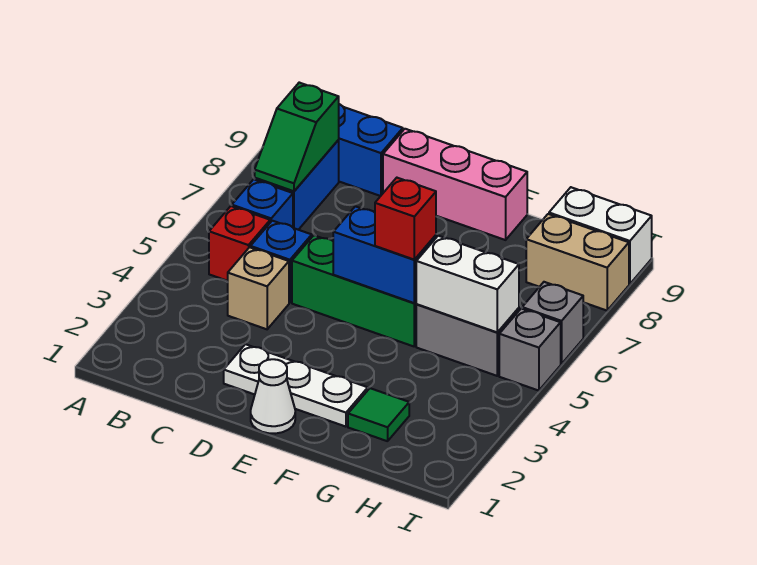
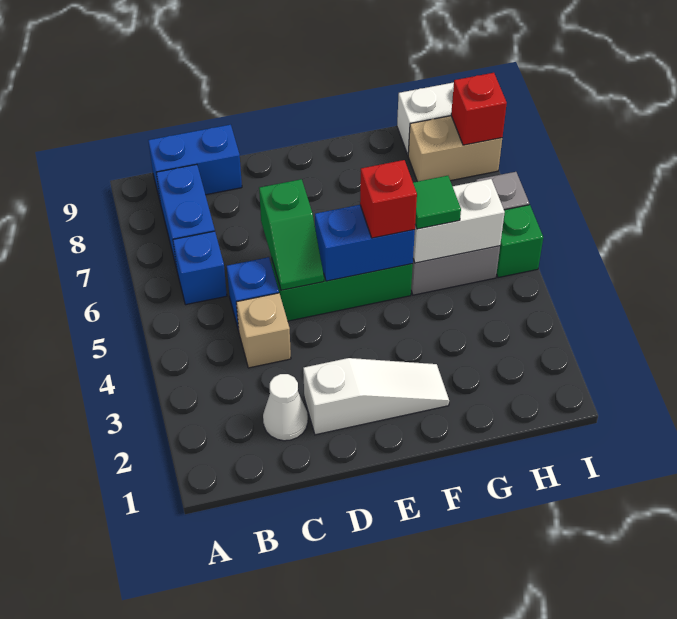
red 1x1 brick [209,206,270,281] -> red 1x1 brick moved to [451,73,507,145]
green 1x2 slope [255,83,339,191] -> green 1x2 slope moved to [259,179,324,290]
white 1x3 plate [224,344,368,427] -> white 1x3 slope [303,358,449,435]
pink 1x3 brick [383,129,527,240] -> none
white 1x1 cone [251,359,295,434] -> white 1x1 cone moved to [263,374,308,441]
green 1x1 tile [348,388,409,441] -> green 1x1 tile moved to [413,176,461,229]
grey 1x1 brick [499,309,561,391] -> green 1x1 brick [497,205,543,278]

